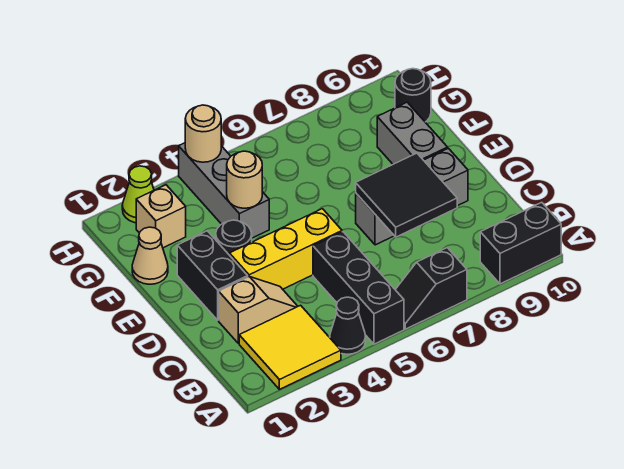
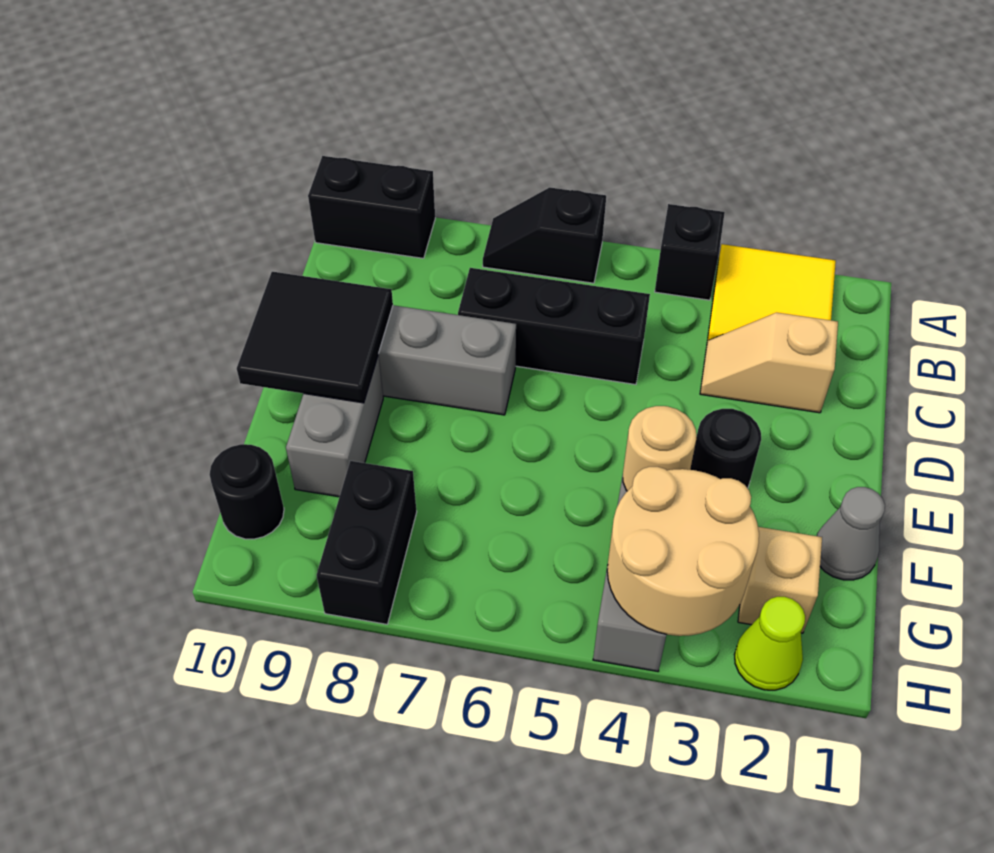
black 1x1 cone [330,297,366,354] -> black 1x1 brick [655,204,725,300]
black 1x3 brick [313,232,404,344] -> black 1x3 brick turned to [458,268,650,385]
black 1x2 slope [395,248,467,329] -> black 1x2 slope turned to [483,187,606,283]
black 2x2 tile [356,153,457,237] -> black 2x2 tile moved to [237,272,393,403]
black 1x2 brick [177,231,248,320] -> black 1x2 brick moved to [317,461,417,624]
yellow 1x3 brick [230,209,342,289] -> none
tan 1x1 cone [132,227,168,284] -> grey 1x1 cone [817,487,885,580]
tan 1x1 round brick [185,105,221,162] -> tan 2x2 round brick [607,467,759,636]

